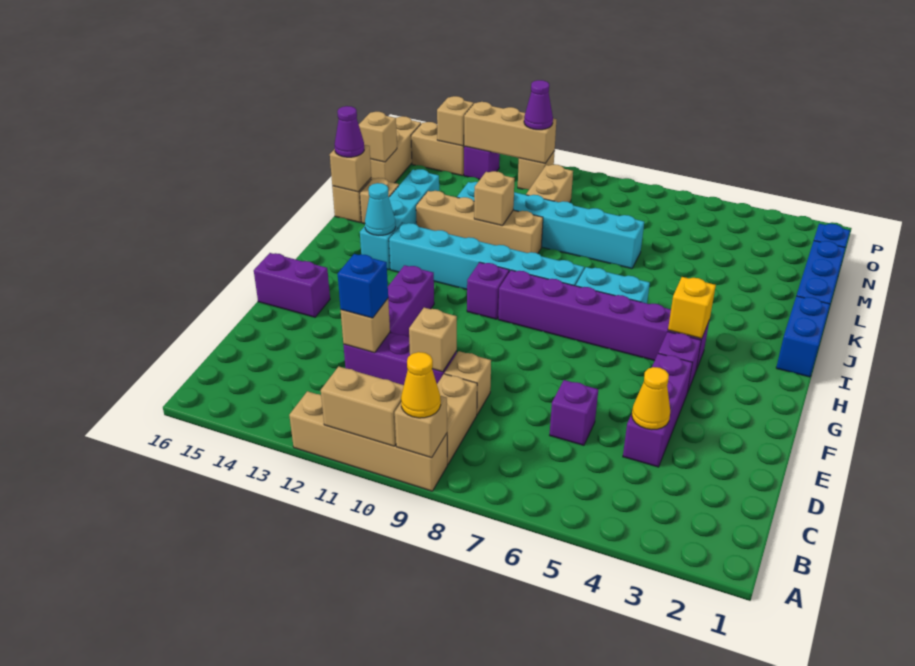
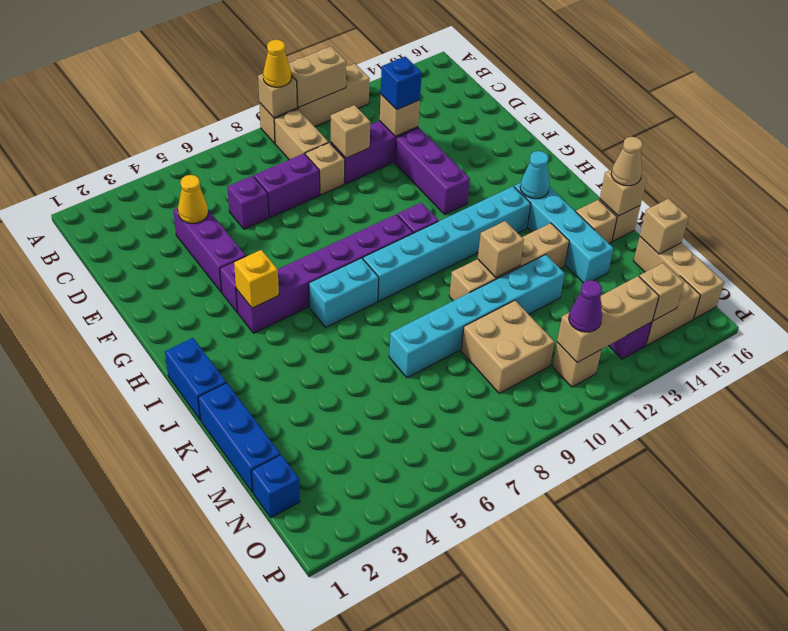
purple 1x2 brick [254,253,330,317] -> purple 1x2 brick moved to [254,154,320,218]
purple 1x1 cone [335,106,364,157] -> tan 1x1 cone [611,137,643,186]
tan 1x2 brick [526,165,573,202] -> tan 2x2 brick [461,300,555,393]

